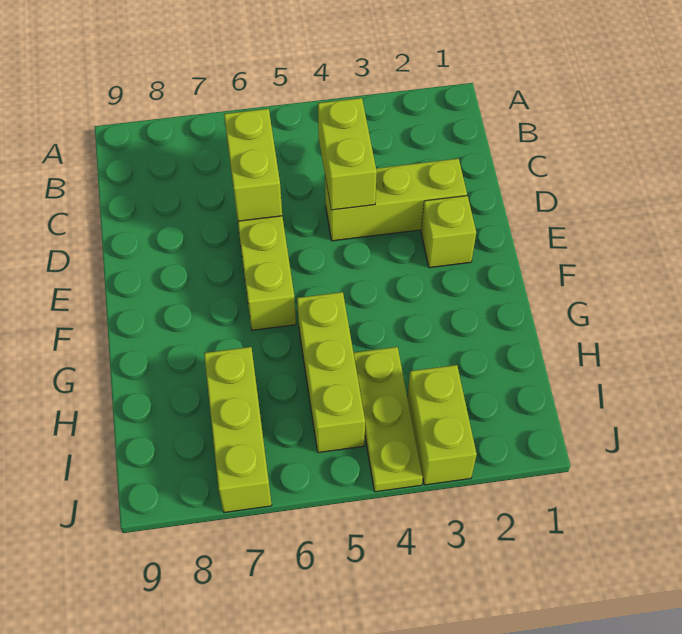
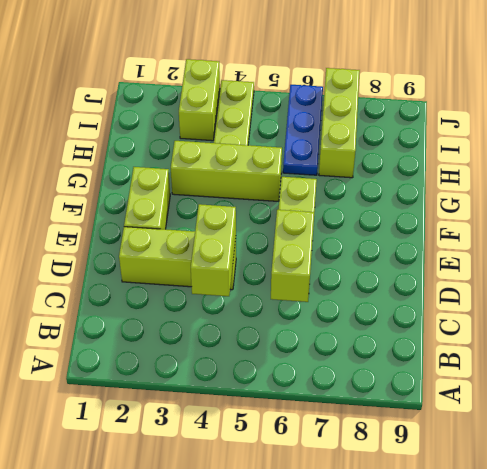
lime 1x1 brick [421,196,476,268] -> lime 1x2 brick [124,167,170,229]
lime 1x3 brick [297,292,365,453] -> lime 1x3 brick turned to [171,141,282,201]
none -> blue 1x3 plate [283,85,323,175]

